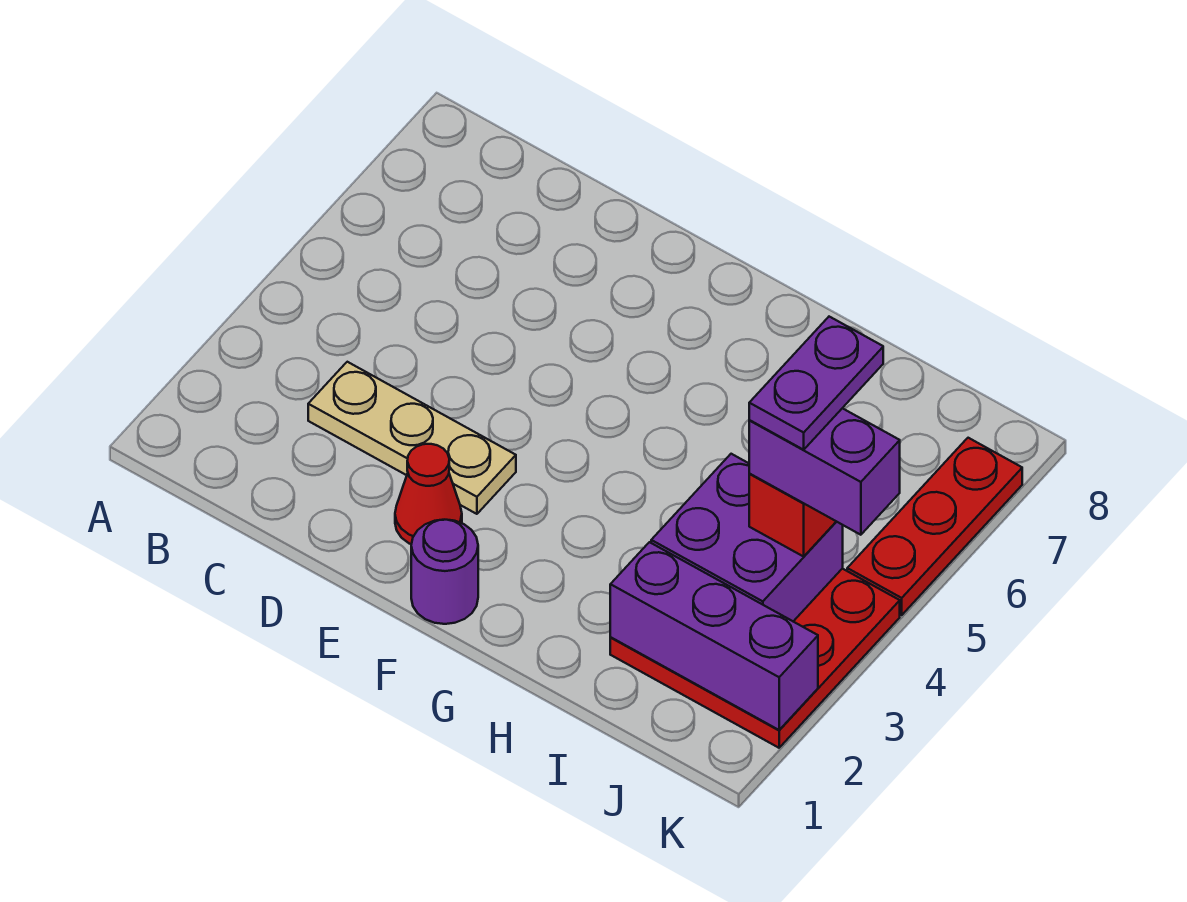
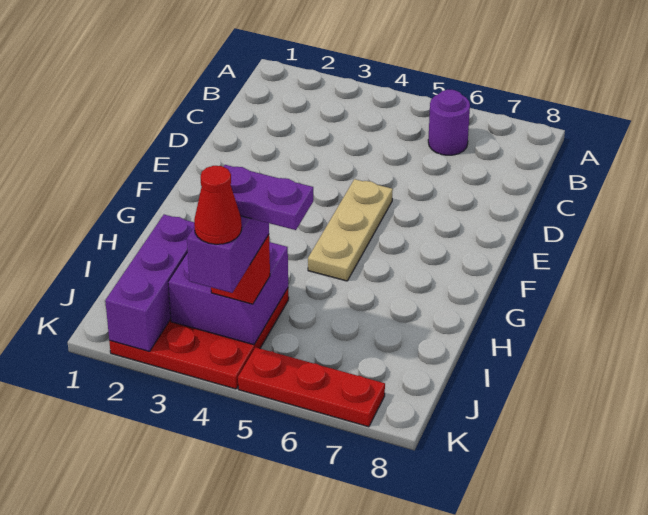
tan 1x3 plate [308,362,516,514] -> tan 1x3 plate moved to [308,179,393,281]
red 1x1 cone [395,444,462,544] -> red 1x1 cone moved to [194,166,242,244]
purple 1x1 round brick [411,520,478,624] -> purple 1x1 round brick moved to [428,90,470,155]

